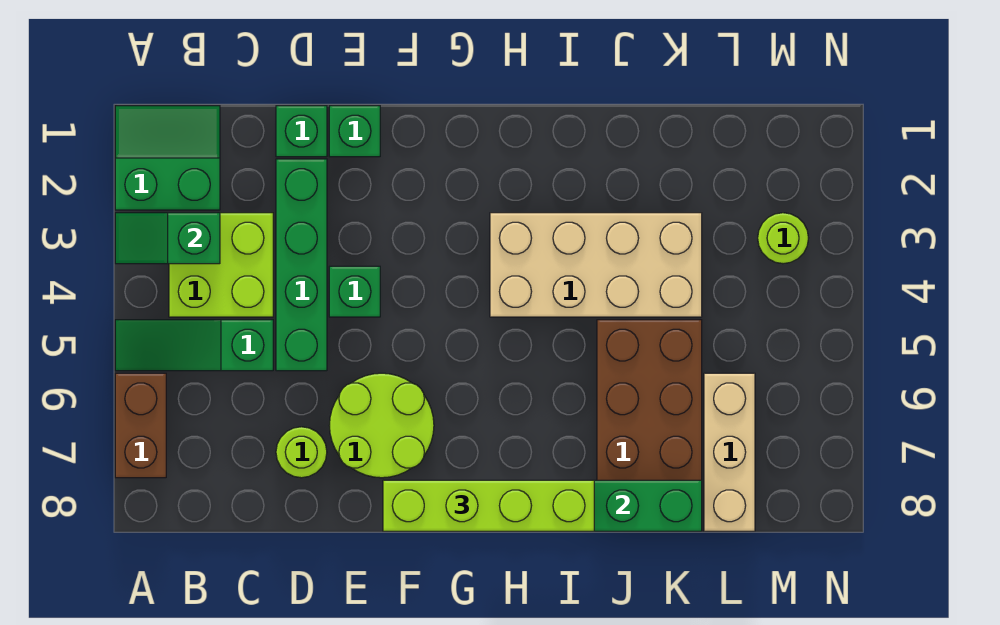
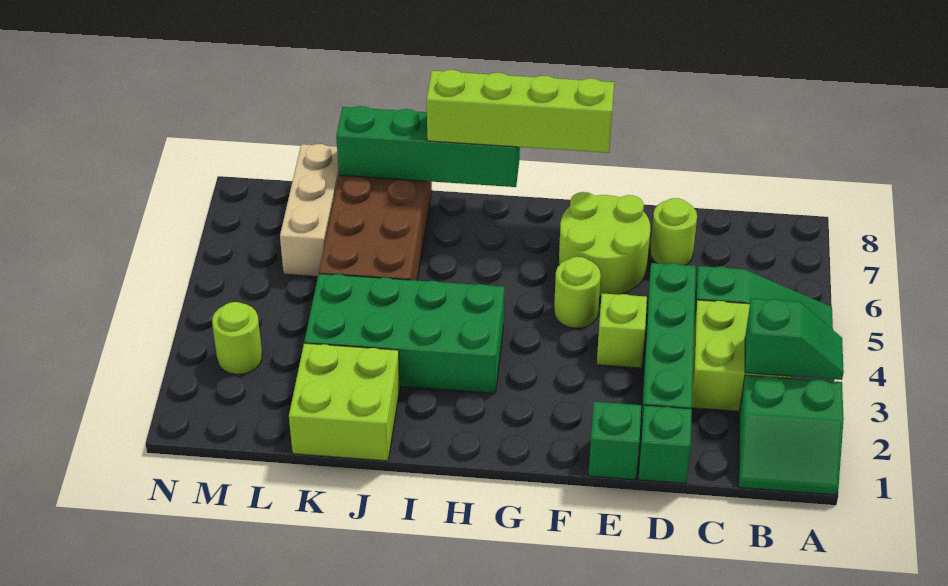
brown 1x2 brick [115,373,166,478] -> none
green 1x1 brick [329,266,380,317] -> lime 1x1 brick [597,293,647,368]
none -> lime 1x1 round brick [554,257,601,328]
tan 2x4 brick [490,213,702,317] -> green 2x4 brick [304,274,504,393]
none -> lime 2x2 brick [289,343,400,461]

